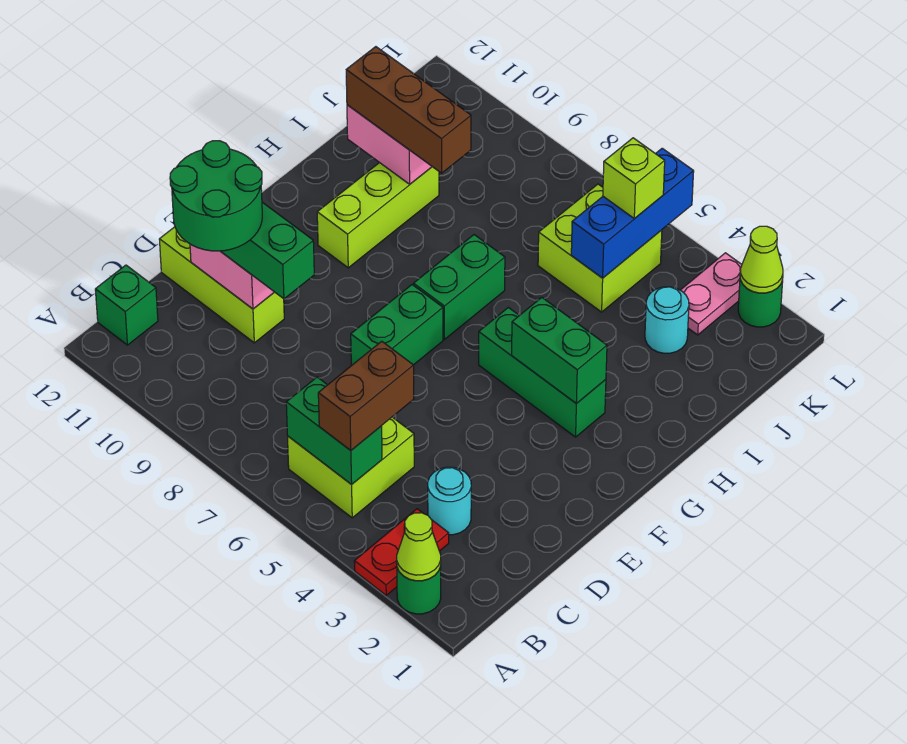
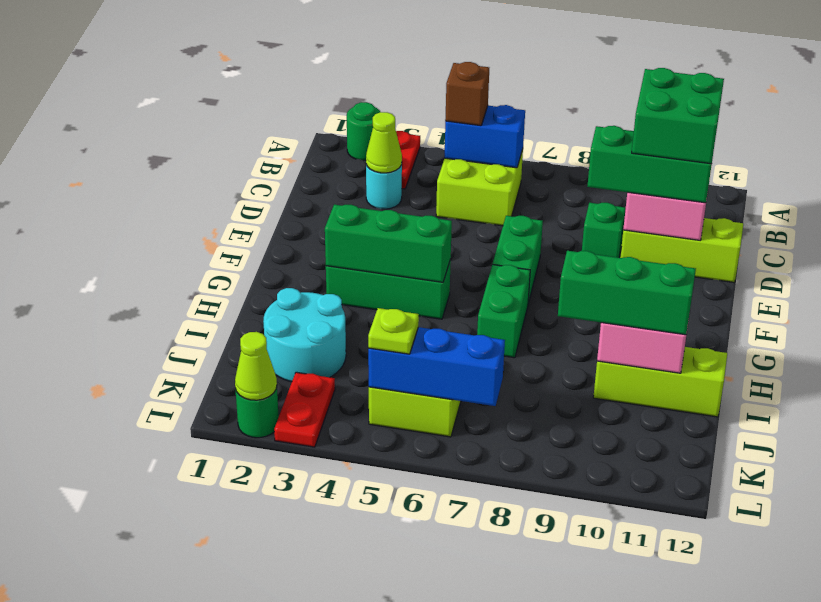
lime 1x1 cone [397,513,441,581] -> lime 1x1 cone moved to [366,112,402,173]
green 1x2 brick [286,377,382,485] -> blue 1x2 brick [445,105,525,168]
brown 1x2 brick [318,341,414,450] -> brown 1x1 brick [445,62,489,126]
green 1x1 brick [95,265,158,345] -> green 1x1 brick moved to [582,203,626,258]
green 2x2 round brick [170,141,262,251] -> green 2x2 brick [632,68,724,164]
green 1x2 brick [512,297,607,404] -> green 1x3 brick [325,204,452,282]
lime 1x3 brick [317,162,439,268] -> lime 1x3 brick turned to [593,347,727,417]
brown 1x3 brick [346,47,471,173] -> green 1x3 brick [558,251,696,335]
cyan 1x1 round brick [645,287,689,353] -> cyan 2x2 round brick [263,288,346,382]
blue 1x3 brick [571,148,694,278] -> blue 1x3 brick turned to [368,327,505,406]
pink 1x2 plate [681,253,742,335] -> red 1x2 plate [274,372,335,447]
lime 1x1 brick [603,138,665,219] -> lime 1x1 plate [368,308,419,354]

